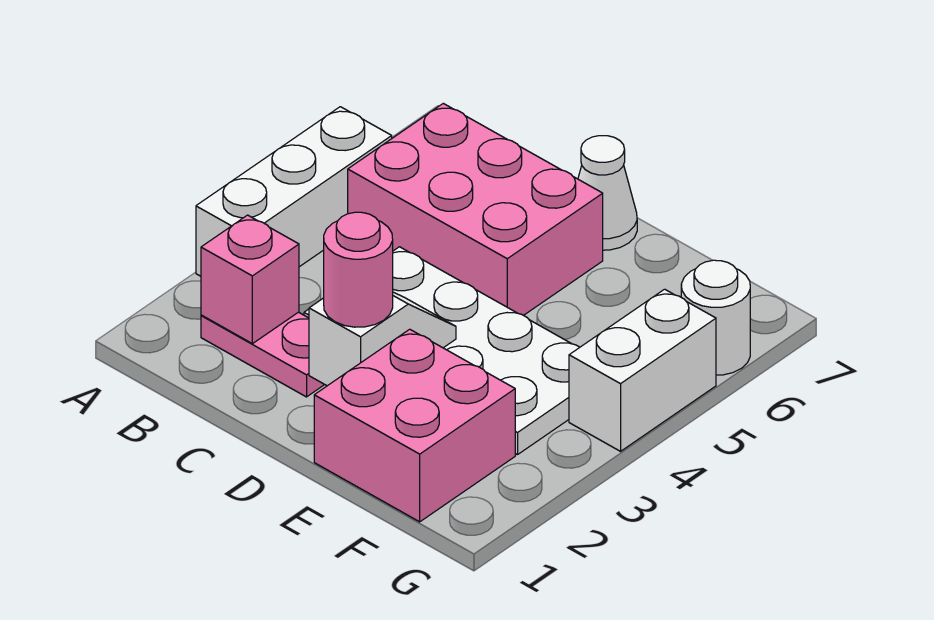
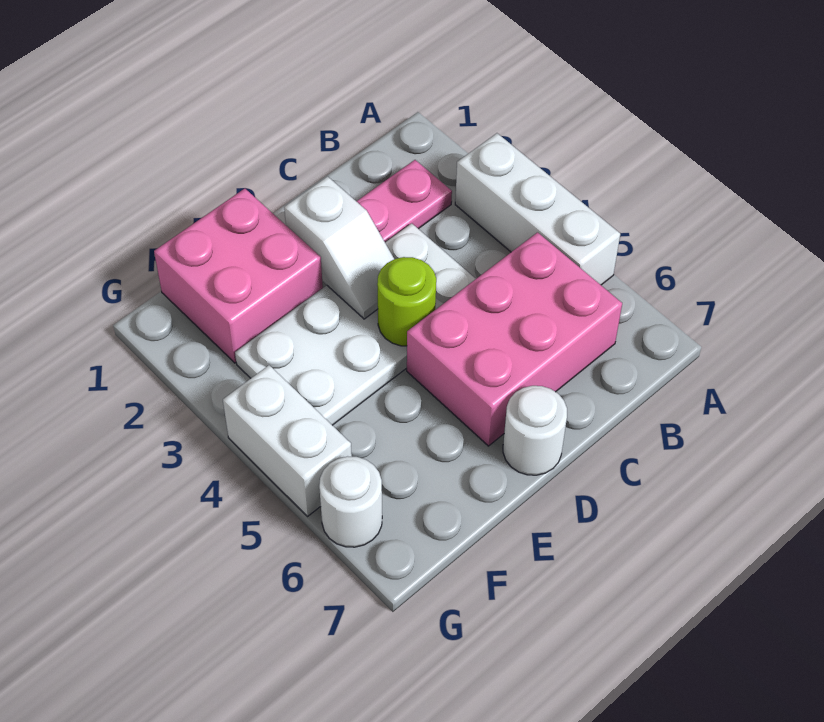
pink 1x1 brick [201,215,299,344] -> none
pink 1x1 round brick [324,212,393,327] -> none
none -> lime 1x1 round brick [377,257,436,346]
white 1x1 cone [578,136,637,250] -> white 1x1 round brick [503,386,567,475]

